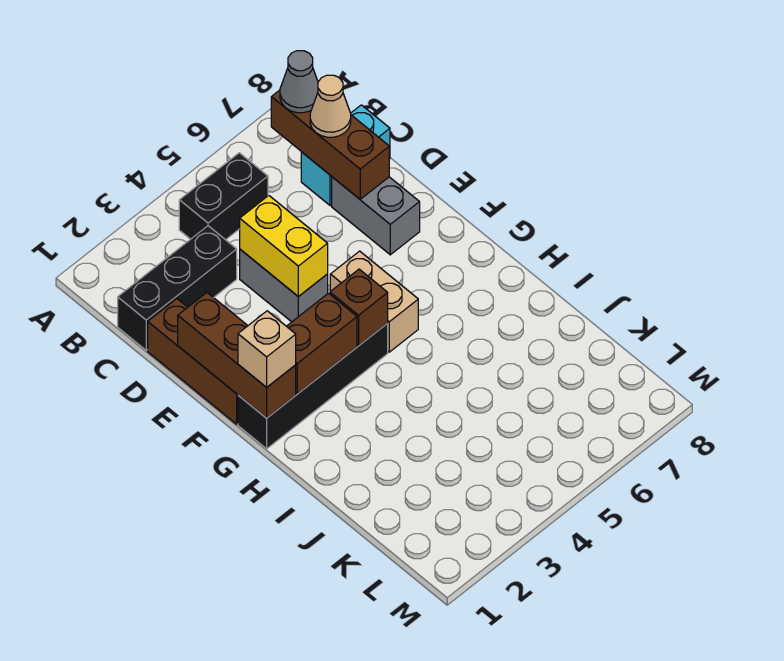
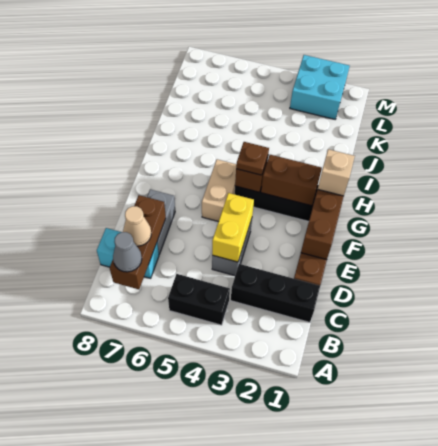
none -> brown 1x1 plate [236,142,269,175]
none -> cyan 2x2 brick [290,55,350,119]

